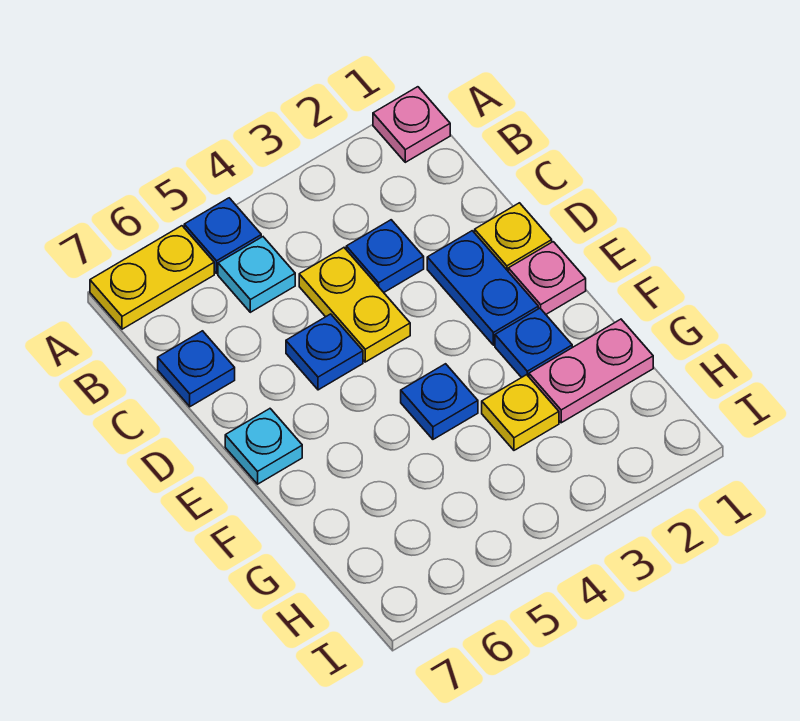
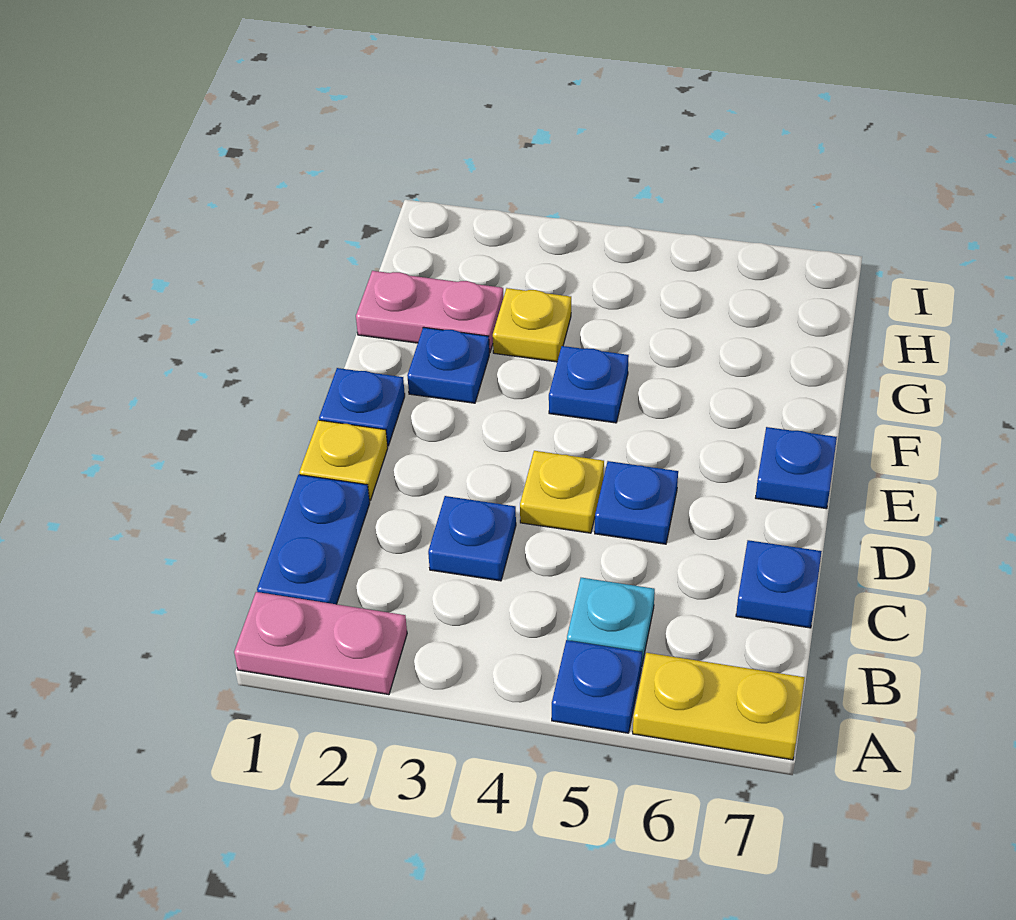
pink 1x1 plate [373,87,450,162] -> pink 1x2 plate [234,592,407,695]
yellow 1x2 plate [299,248,410,362] -> yellow 1x1 plate [520,451,604,533]
blue 1x2 plate [427,231,538,345] -> blue 1x2 plate moved to [257,475,370,604]
pink 1x1 plate [508,242,586,314] -> blue 1x1 plate [319,368,405,446]
cyan 1x1 plate [225,409,302,484] -> blue 1x1 plate [756,427,837,509]

